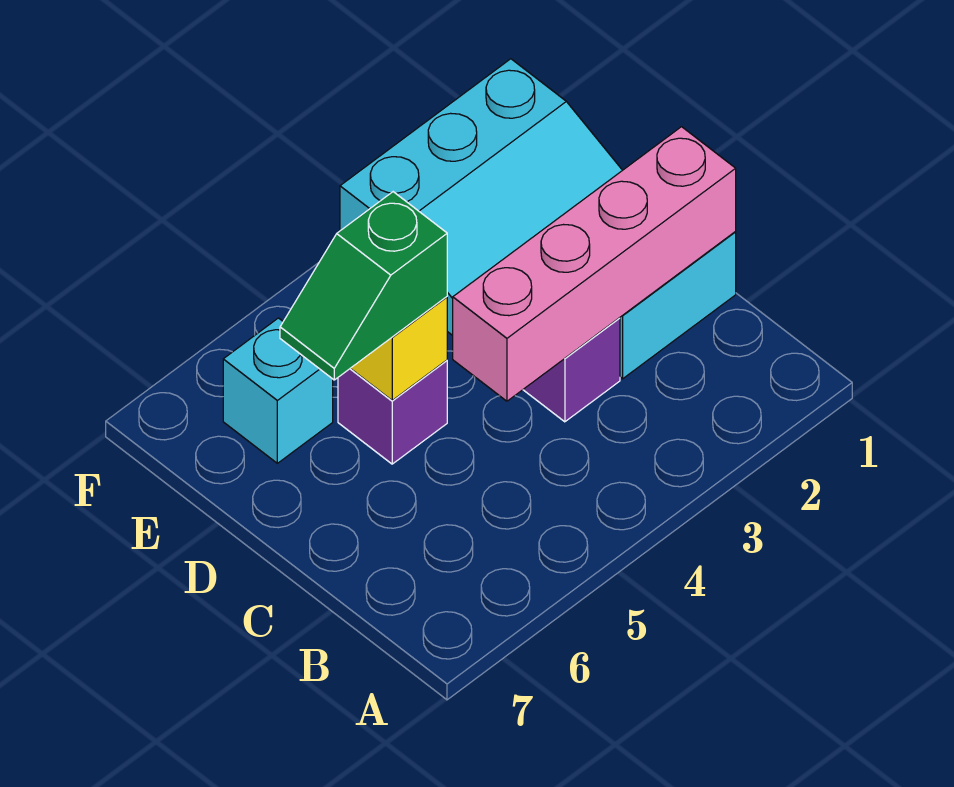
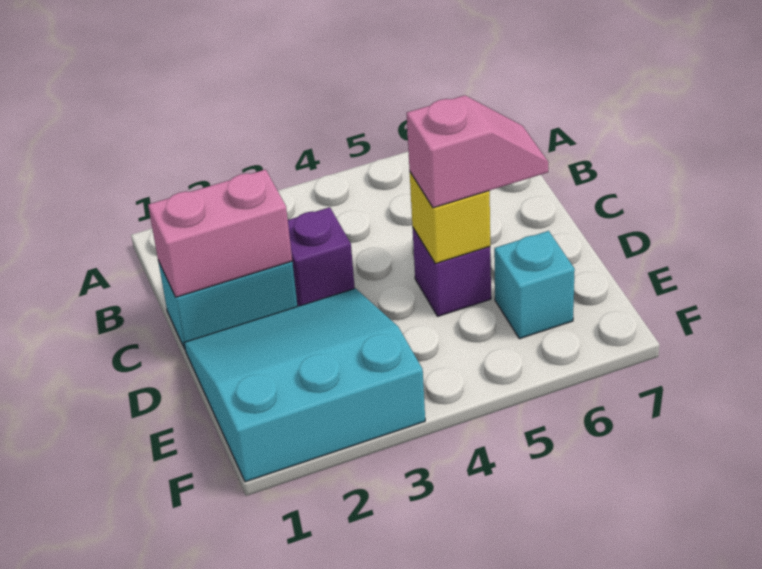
pink 1x4 brick [453,127,736,401] -> pink 1x2 brick [148,169,292,297]
green 1x2 slope [280,192,447,380] -> pink 1x2 slope [407,95,548,208]

